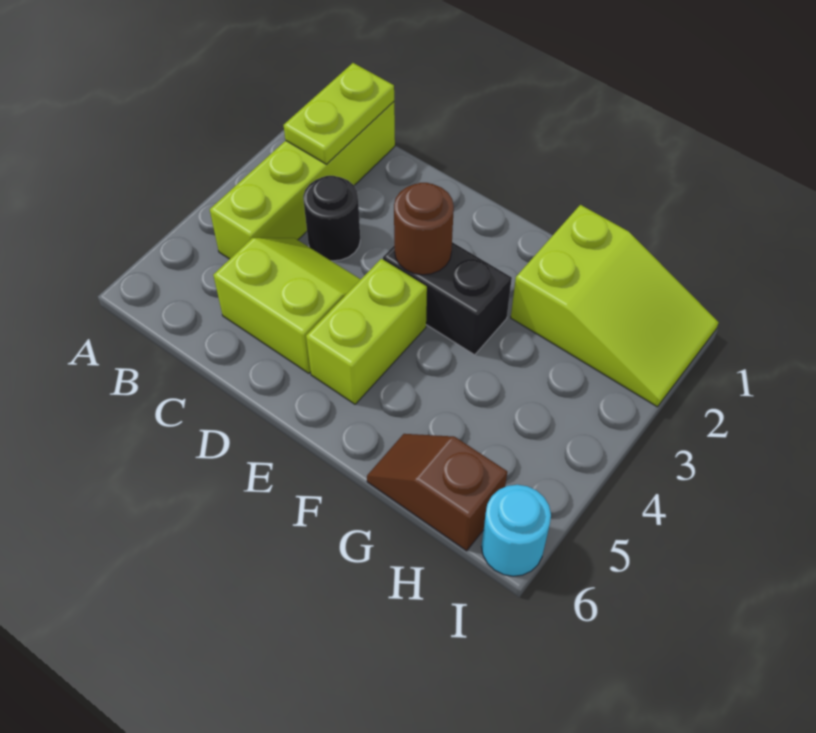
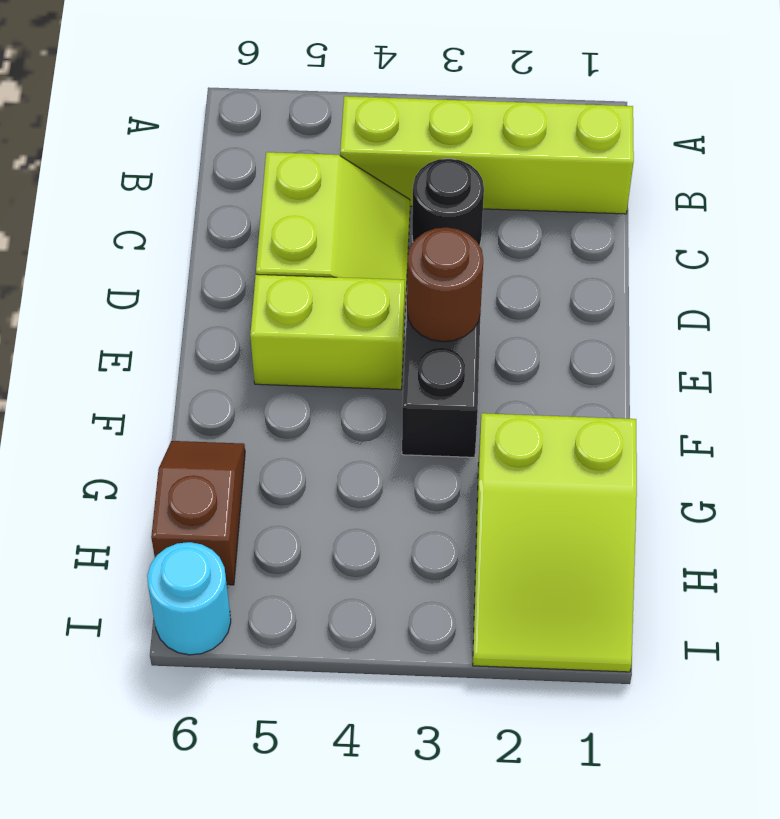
lime 1x2 plate [284,63,394,164] -> none

